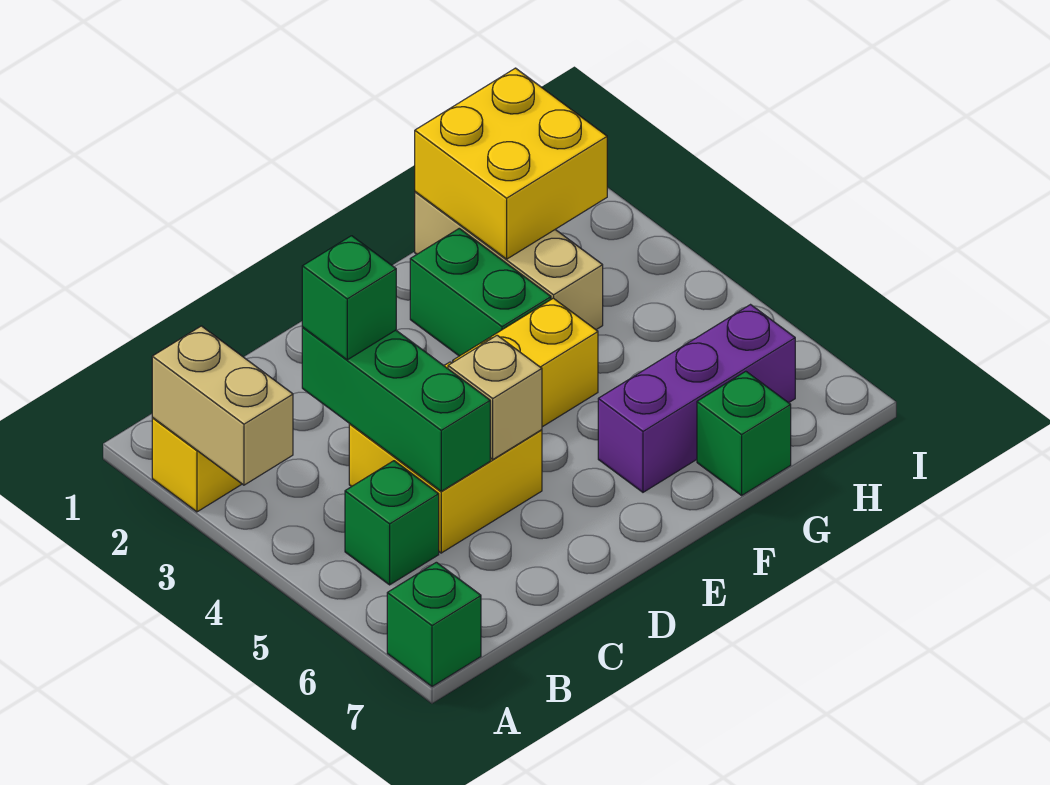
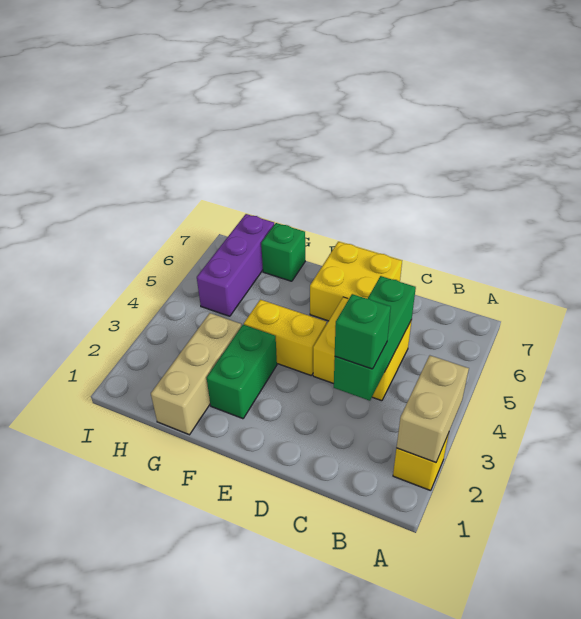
green 1x1 brick [387,562,481,687] -> none
green 1x1 brick [345,461,439,585] -> none
tan 1x1 brick [448,335,542,459] -> none
purple 1x3 brick [598,305,795,492] -> purple 1x3 brick turned to [197,214,274,316]
yellow 2x2 brick [415,68,607,259] -> yellow 2x2 brick moved to [310,242,402,321]

